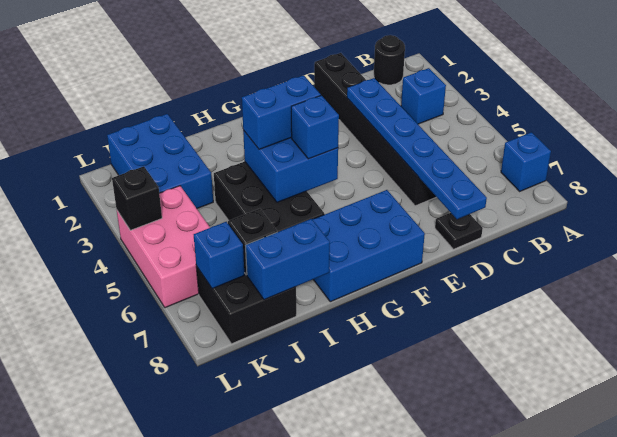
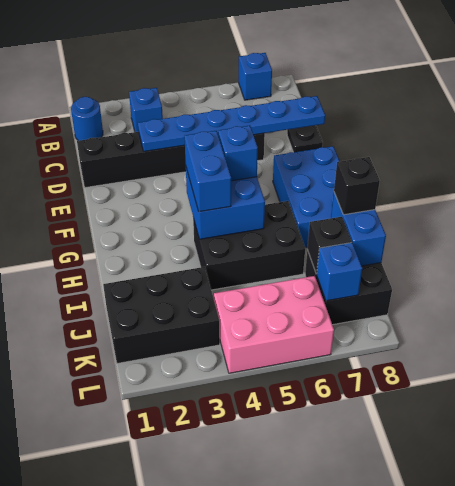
black 1x1 round brick [374,35,405,85] -> blue 1x1 round brick [71,97,103,141]
blue 2x3 brick [107,114,213,208] -> black 2x3 brick [103,267,220,363]
black 1x1 brick [112,166,162,230] -> black 1x1 brick moved to [334,157,380,215]

